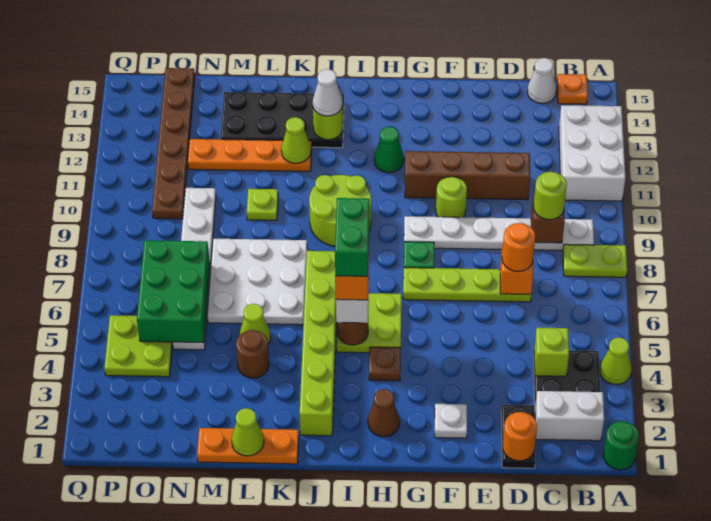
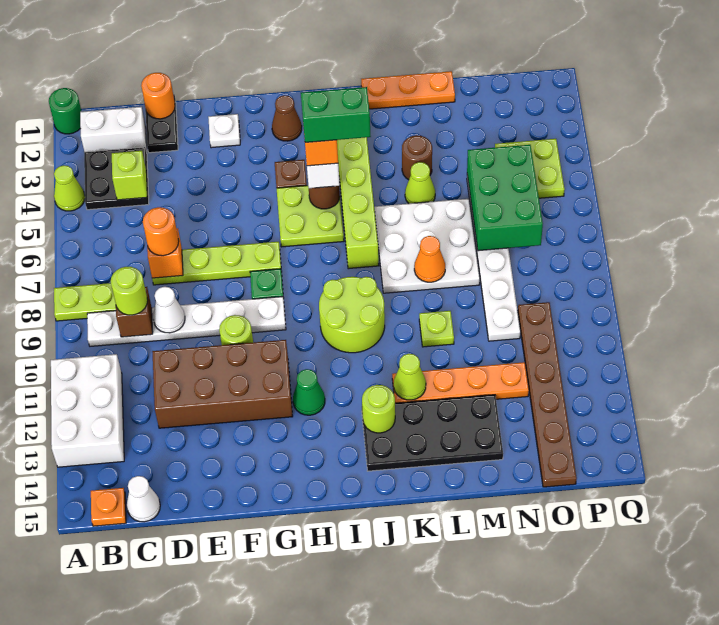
brown 1x4 brick [405,151,530,200] -> brown 2x4 brick [152,340,293,428]
green 1x2 brick [335,198,369,276] -> green 1x2 brick turned to [301,87,371,142]
white 1x1 cone [313,69,342,116] -> white 1x1 cone moved to [153,287,185,333]
lime 1x1 cone [232,408,264,456] -> none
none -> orange 1x1 cone [414,236,445,282]

